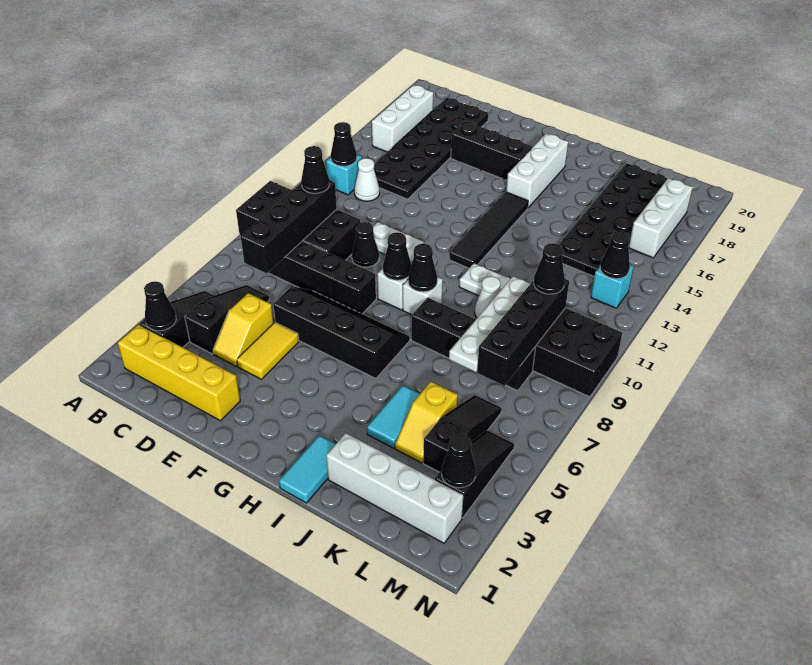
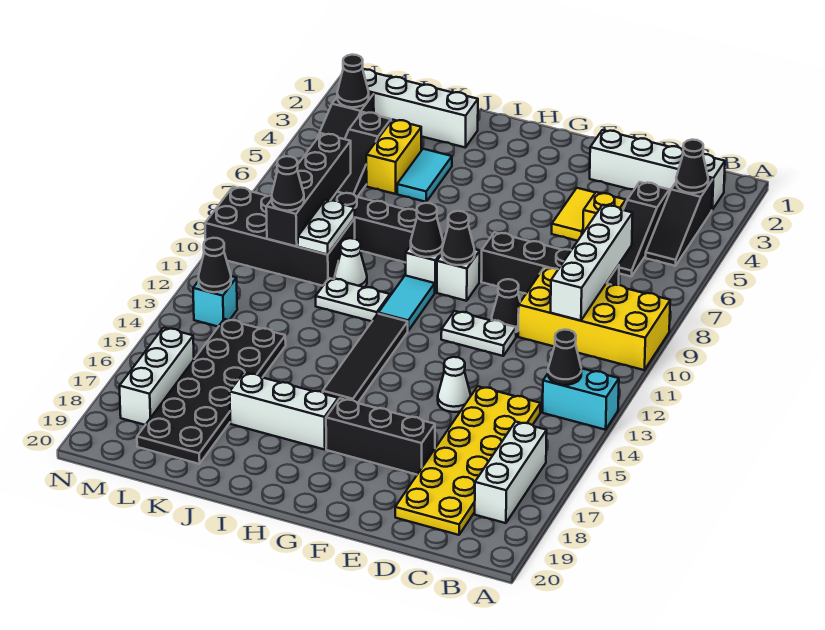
black 2x4 brick [236,181,360,260] -> yellow 2x4 brick [518,267,670,370]
yellow 1x4 brick [118,324,240,421] -> white 1x4 brick [590,130,725,210]
cyan 1x1 brick [326,155,362,195] -> cyan 1x2 brick [543,368,619,430]
black 1x4 brick [241,180,337,273] -> white 1x4 brick [551,205,633,321]
black 1x1 cone [301,146,329,193] -> none
white 1x1 cone [354,158,380,201] -> white 1x1 cone moved to [438,357,471,412]
black 2x6 plate [374,98,488,199] -> yellow 2x6 plate [395,386,540,535]
black 2x4 slope [273,286,410,378] -> none
white 1x3 brick [506,134,568,208] -> white 1x3 brick turned to [230,373,338,450]
cyan 1x2 tile [279,435,336,503] -> cyan 1x2 tile moved to [378,275,435,331]
yellow 1x2 slope [395,382,458,463] -> yellow 1x2 brick [366,120,421,194]
white 1x4 plate [449,276,530,372] -> white 1x2 plate [298,200,355,255]

